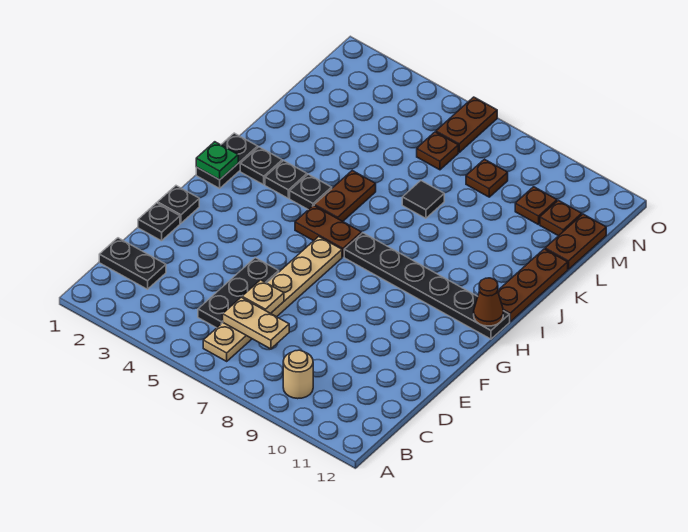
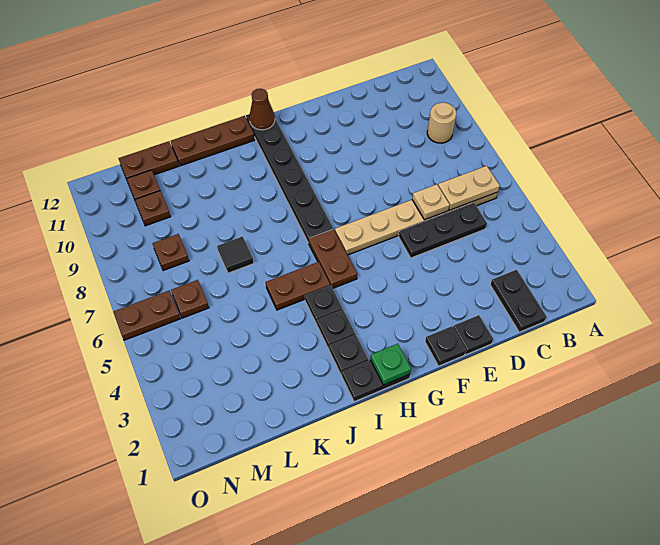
tan 1x2 plate [223,297,289,349] -> tan 1x2 plate turned to [438,166,500,210]

